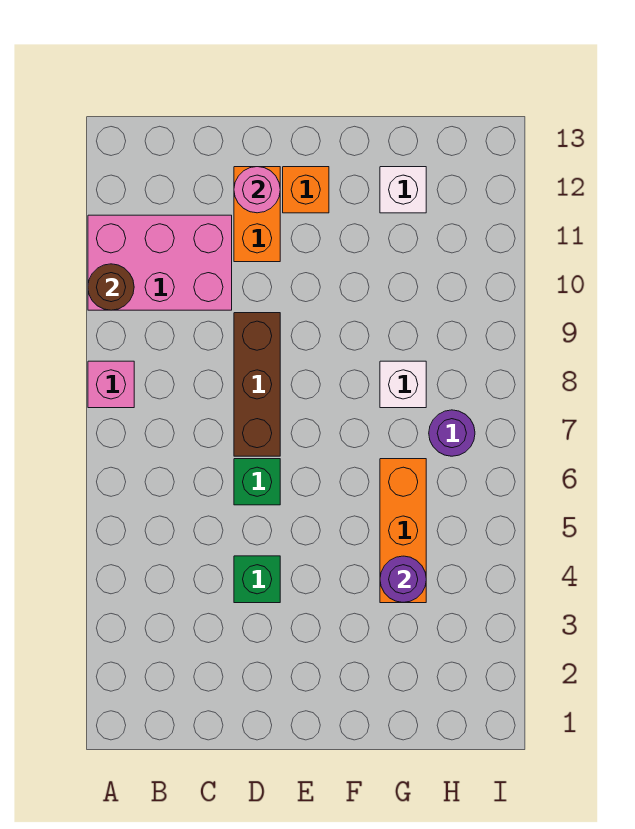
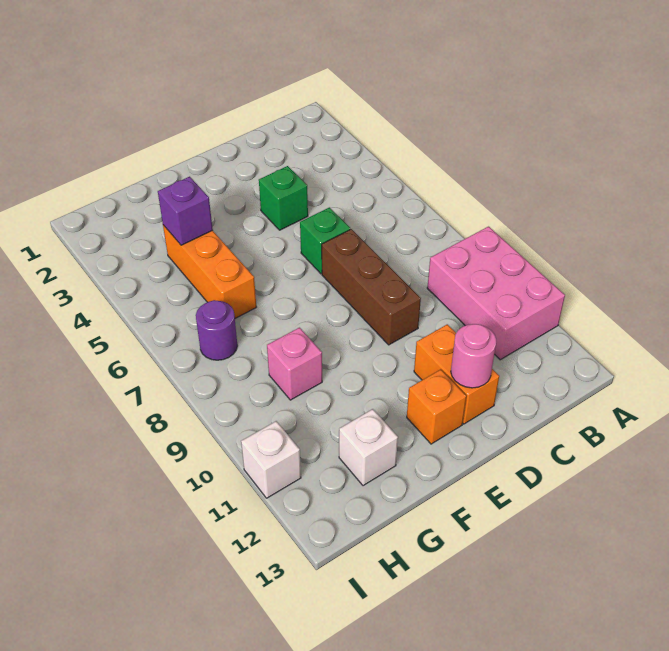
pink 1x1 brick [88,361,134,408] -> pink 1x1 brick moved to [267,328,322,400]
pink 2x3 brick [88,215,232,310] -> pink 2x3 brick turned to [427,227,565,360]
brown 1x1 round brick [88,264,134,310] -> none
purple 1x1 round brick [380,556,426,602] -> purple 1x1 brick [158,177,213,245]
white 1x1 brick [380,361,426,408] -> white 1x1 brick moved to [241,421,301,498]

